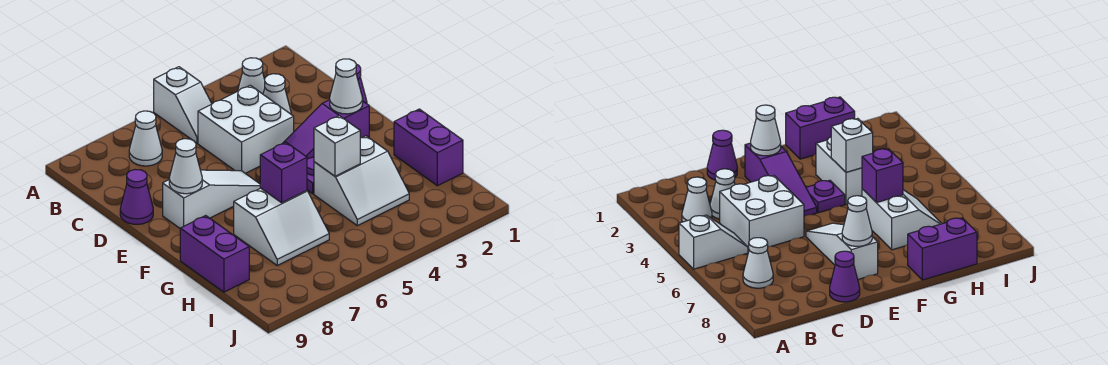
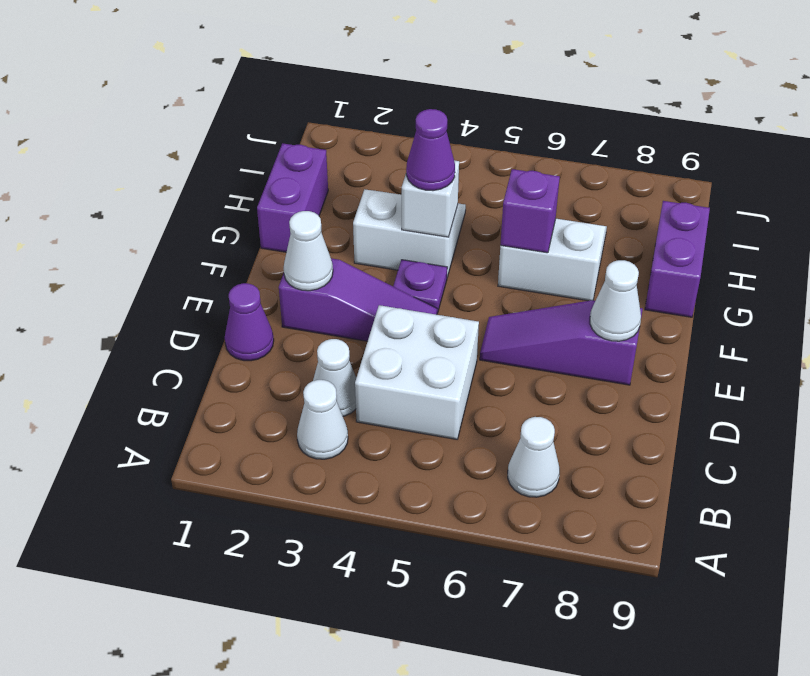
white 1x2 slope [154,67,212,143] -> none
purple 1x1 cone [120,169,153,224] -> purple 1x1 cone moved to [406,109,455,191]
white 1x3 slope [163,170,260,228] -> purple 1x3 slope [480,300,643,385]

